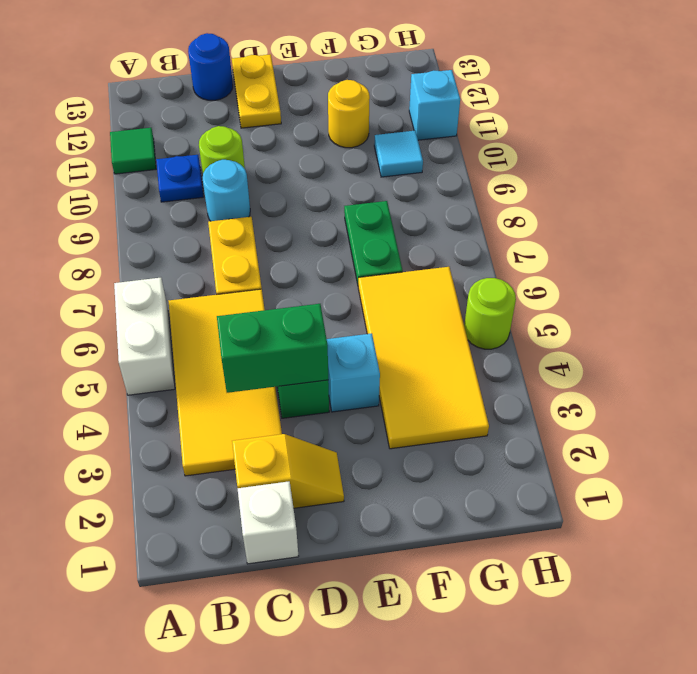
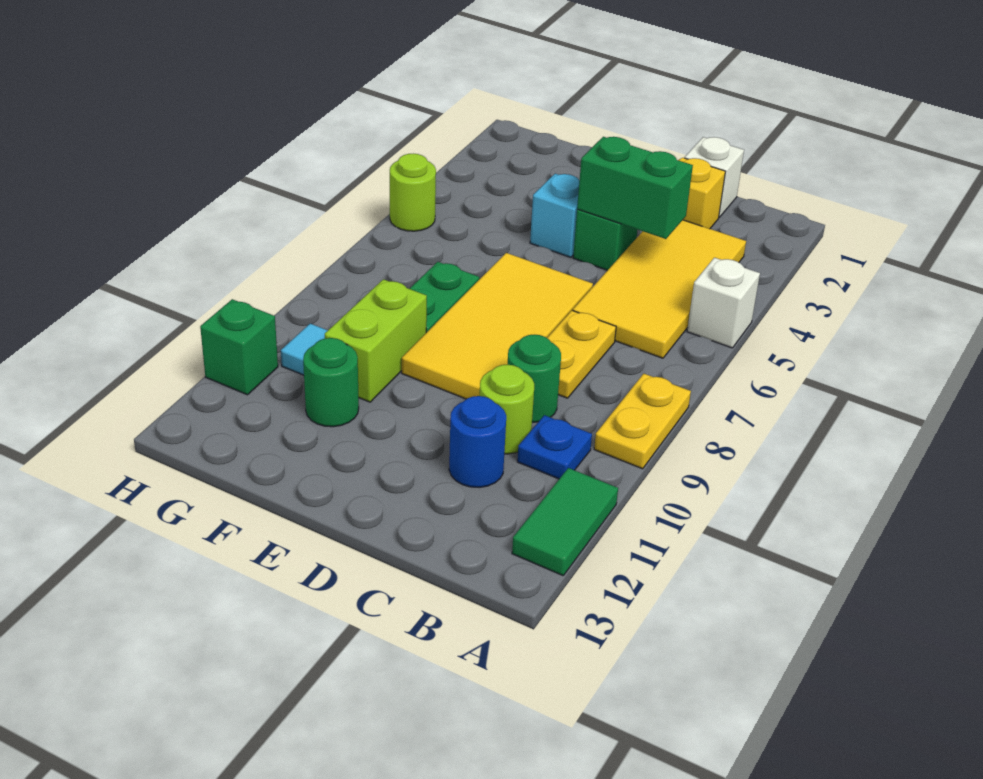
white 1x2 brick [114,278,175,395] -> white 1x1 brick [687,258,760,348]
green 1x1 tile [110,128,156,174] -> green 1x2 tile [512,468,618,575]
cyan 1x1 round brick [203,160,250,221] -> green 1x1 round brick [508,335,561,422]
blue 1x1 round brick [188,33,233,100] -> blue 1x1 round brick moved to [449,396,506,487]
yellow 1x2 plate [232,54,281,128] -> yellow 1x2 plate moved to [594,374,691,469]
yellow 2x4 tile [358,267,489,449] -> yellow 2x4 tile moved to [402,253,593,399]
none -> lime 1x2 brick [325,279,427,402]
yellow 1x1 round brick [328,80,370,148] -> green 1x1 round brick [303,338,359,427]
cyan 1x1 brick [409,70,460,140] -> green 1x1 brick [200,299,278,395]

